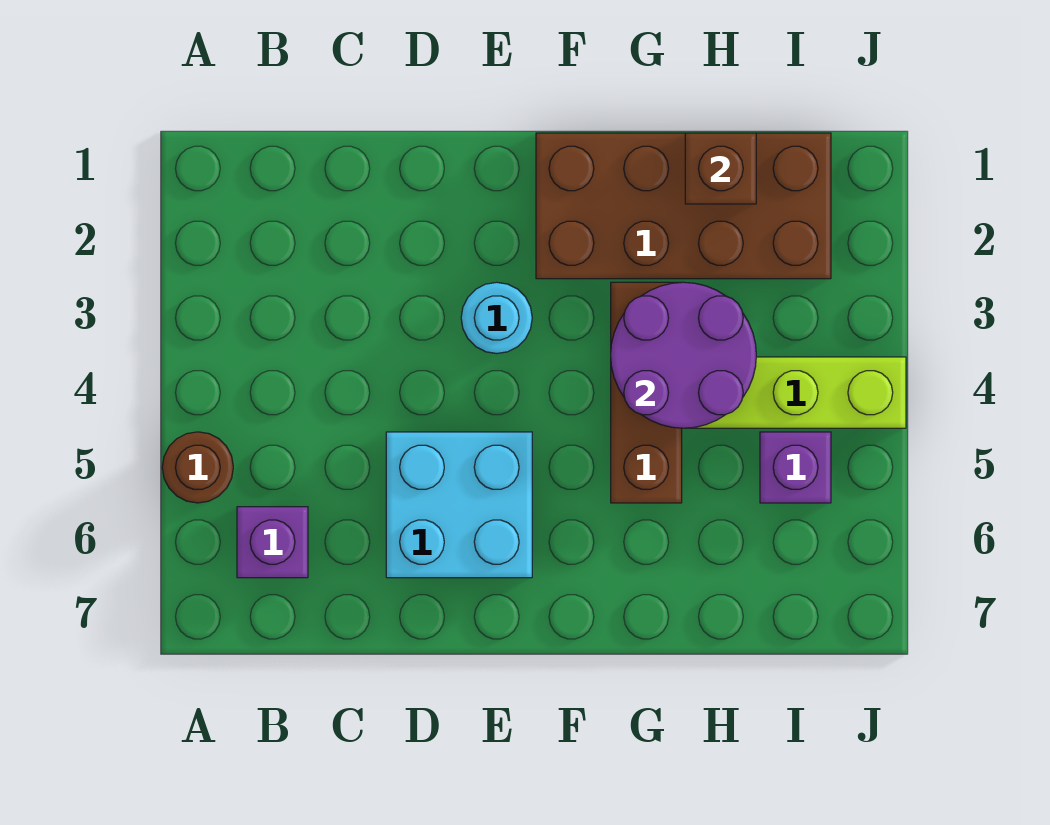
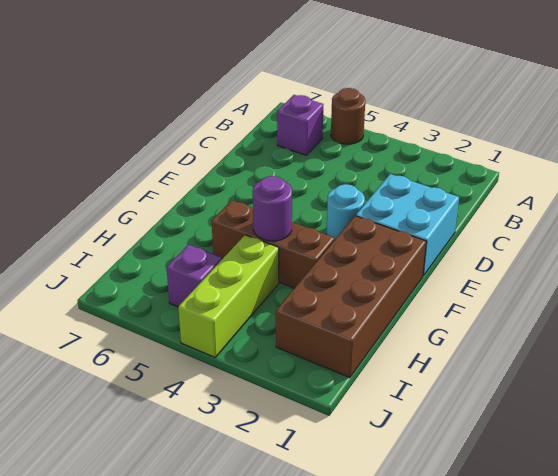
cyan 2x2 brick [386,432,532,578] -> cyan 2x2 brick moved to [356,174,459,276]
purple 2x2 round brick [611,282,756,428] -> purple 1x1 round brick [253,176,292,241]
brown 1x1 brick [685,133,756,204] -> none

